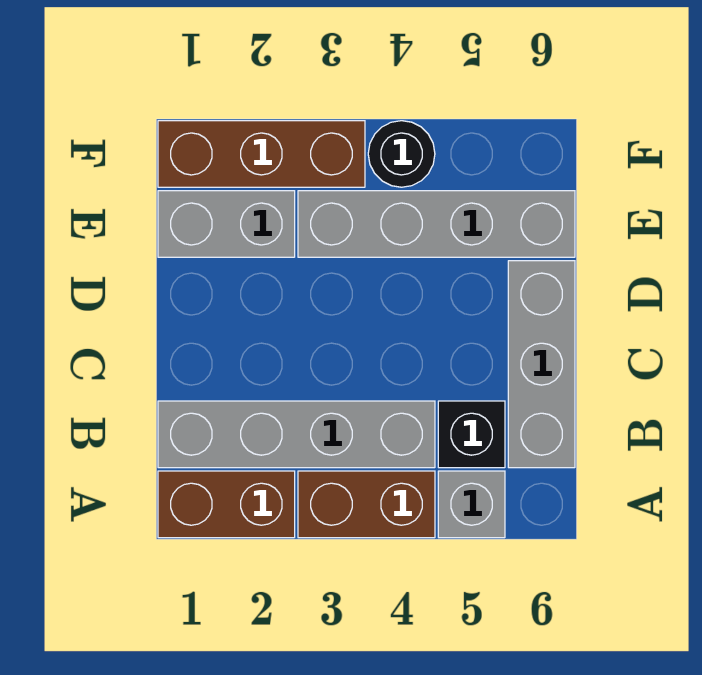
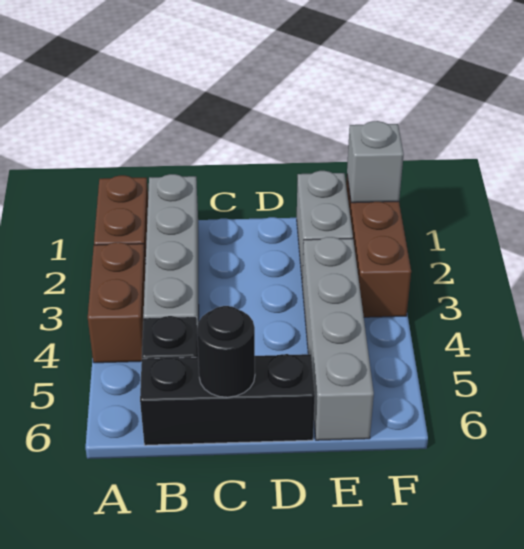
grey 1x1 brick [438,471,505,538] -> grey 1x1 brick moved to [347,121,404,203]
grey 1x3 brick [508,261,575,468] -> black 1x3 brick [140,354,315,445]
black 1x1 round brick [368,121,435,187] -> black 1x1 round brick moved to [197,306,255,397]

